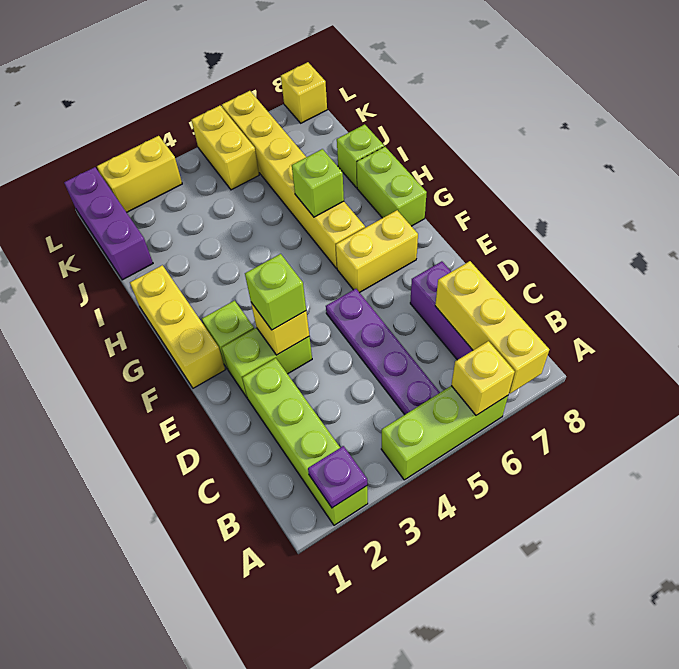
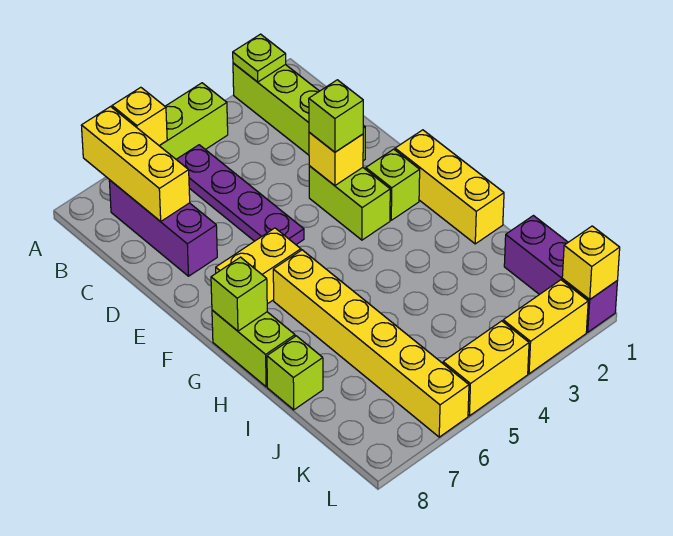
purple 1x1 plate [308,446,367,508] -> lime 1x1 plate [233,34,286,82]
lime 1x2 brick [222,328,312,397] -> lime 1x2 brick turned to [309,166,390,240]
lime 1x1 brick [292,149,344,217] -> lime 1x1 brick moved to [211,257,267,331]
yellow 1x2 brick [192,106,259,190] -> yellow 1x2 brick turned to [443,321,529,416]
yellow 1x1 brick [281,62,327,123] -> yellow 1x1 brick moved to [562,226,620,300]

